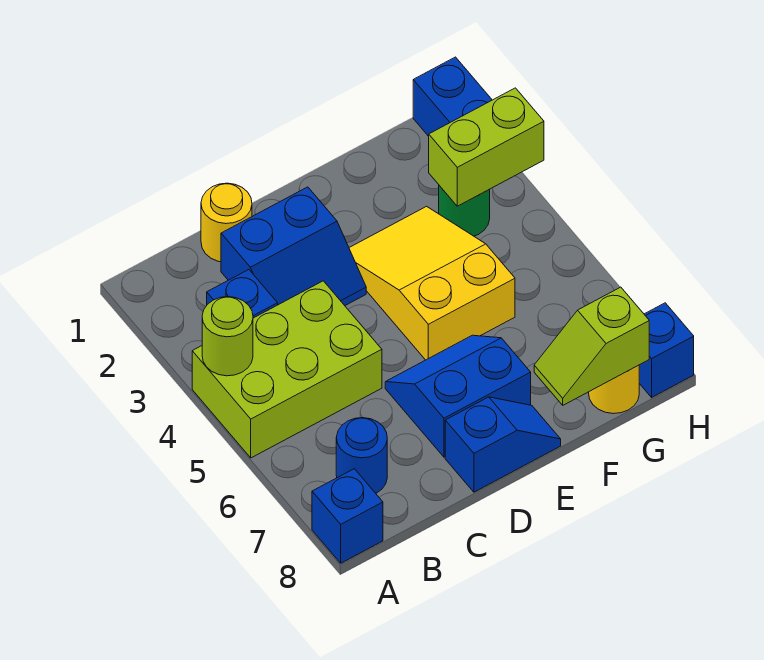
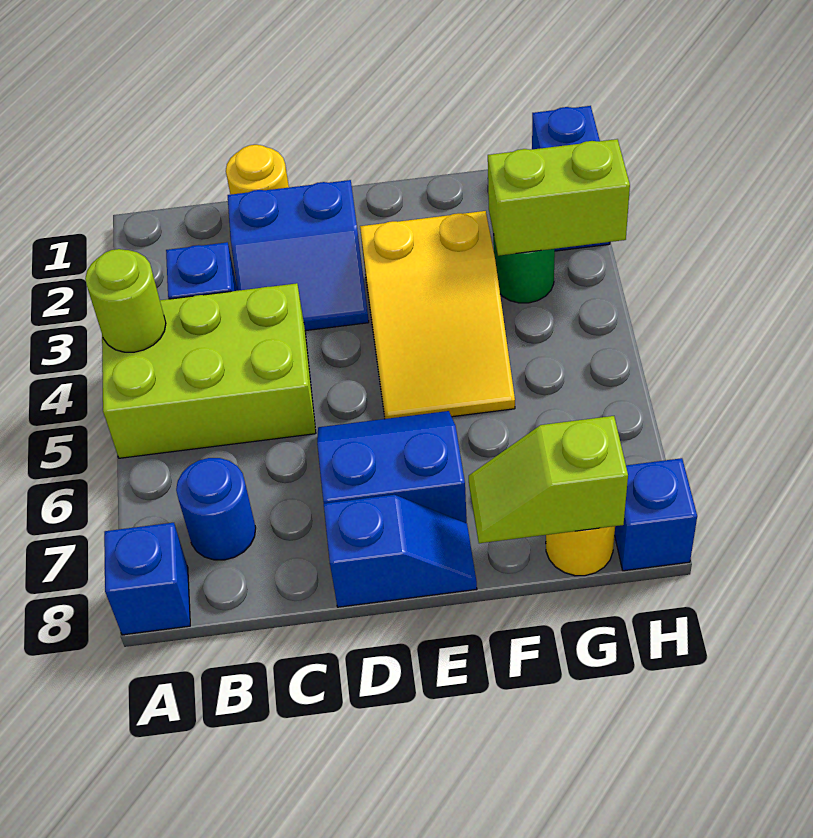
yellow 2x3 slope [349,206,515,360] -> yellow 2x3 slope turned to [360,211,515,419]

